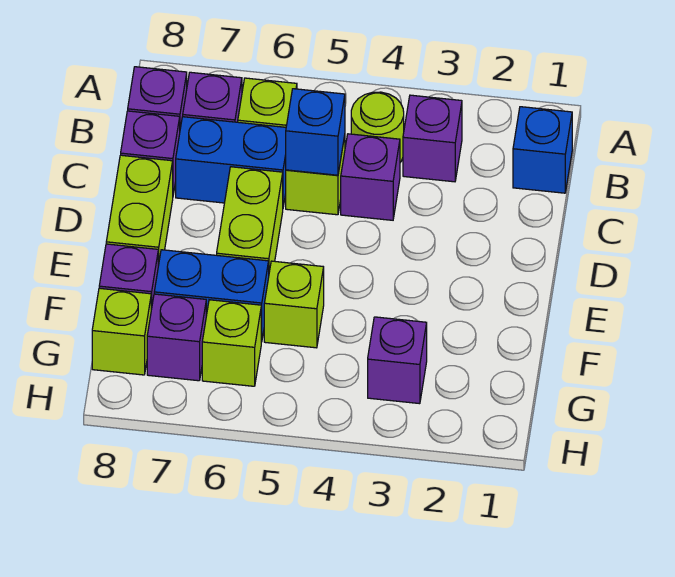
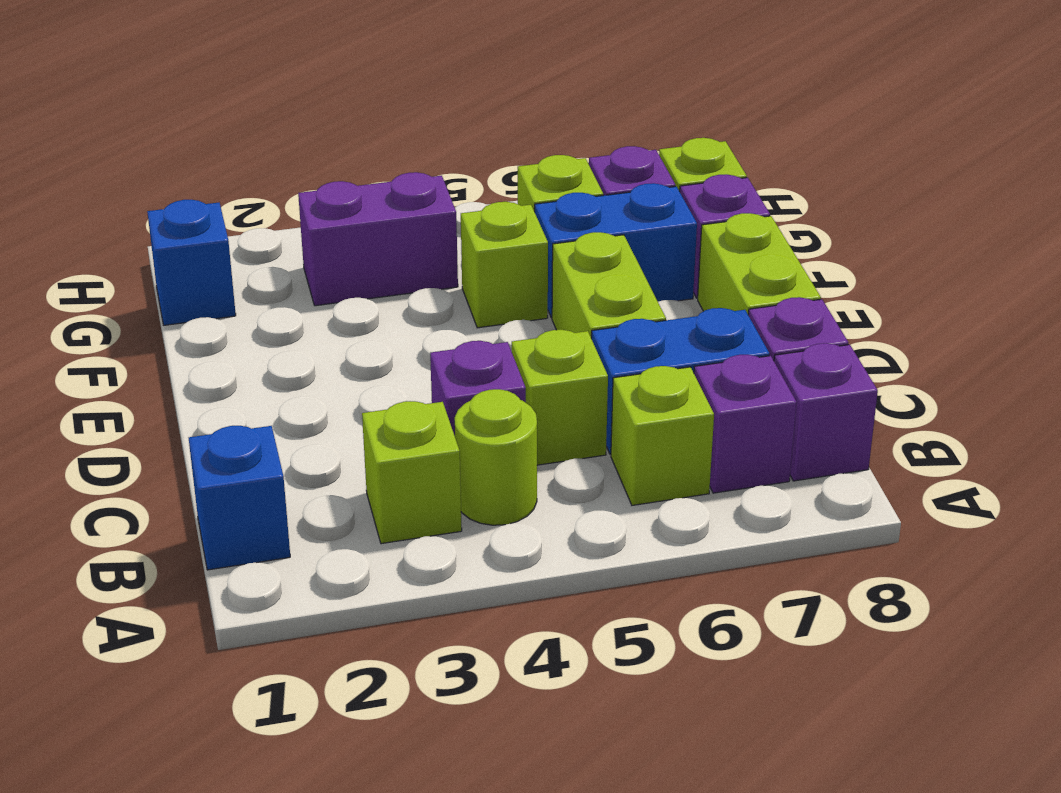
purple 1x1 brick [403,95,462,182] -> lime 1x1 brick [362,401,462,544]
blue 1x1 brick [286,89,345,175] -> blue 1x1 brick moved to [147,200,236,325]
purple 1x1 brick [368,317,427,404] -> purple 1x2 brick [298,172,458,306]

